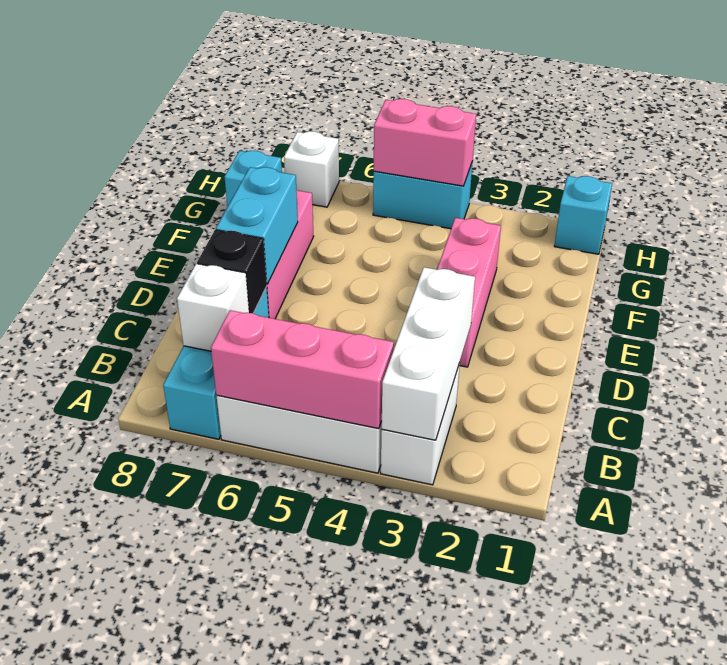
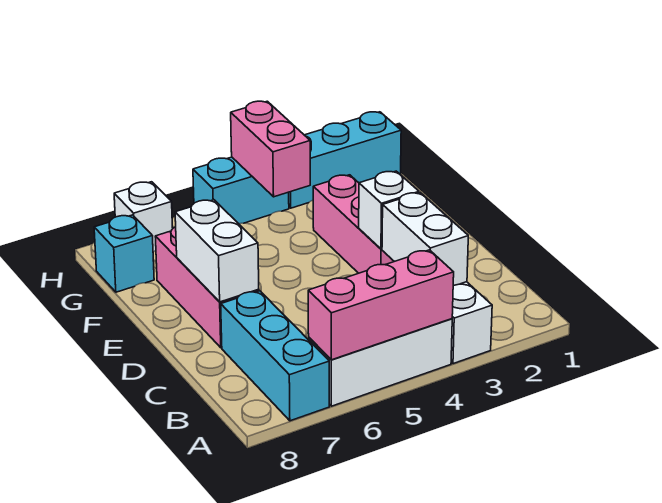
white 1x3 brick [381,267,475,440] -> white 1x2 brick [382,193,468,286]
white 1x1 brick [177,264,249,351] -> white 1x1 brick moved to [359,171,419,249]
black 1x1 brick [197,230,267,313] -> none
cyan 1x2 brick [216,167,298,284] -> white 1x2 brick [175,200,259,302]
cyan 1x1 brick [554,176,612,254] -> cyan 1x3 brick [289,112,401,208]
pink 1x2 brick [374,99,476,186] -> pink 1x2 brick turned to [231,101,310,197]

